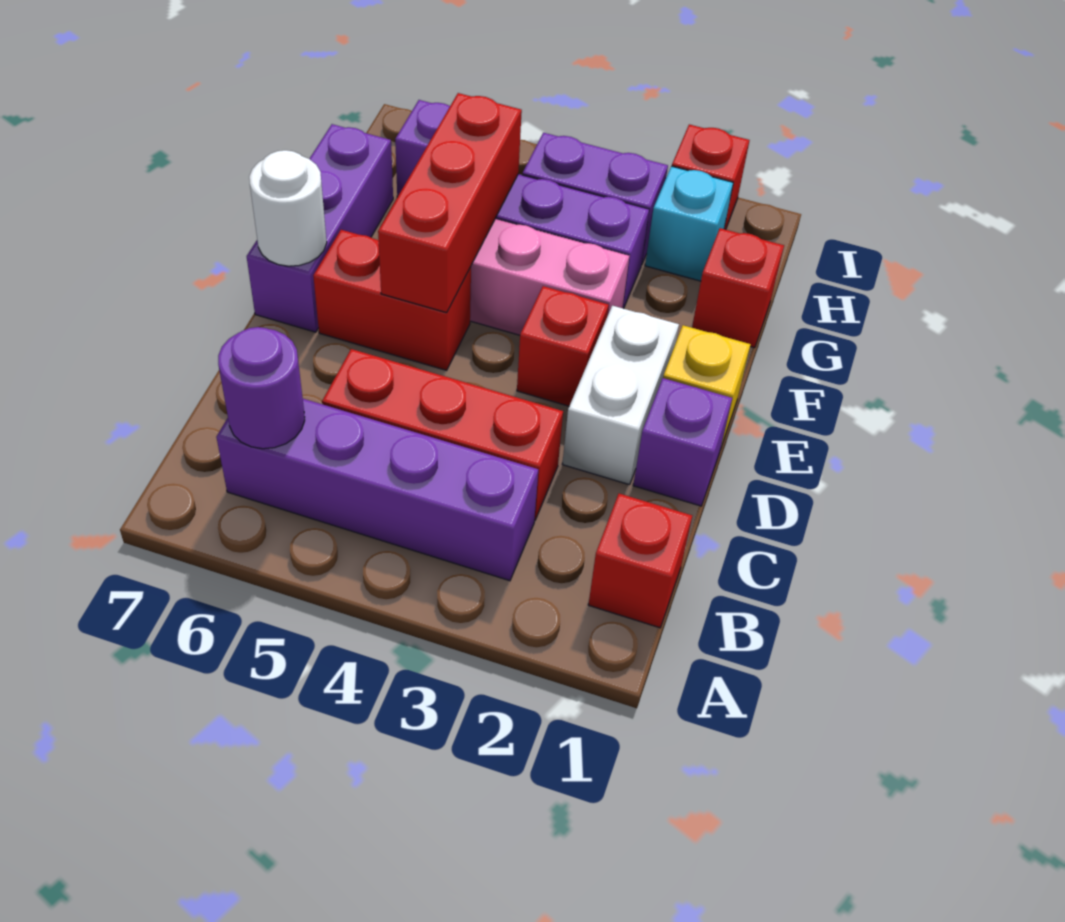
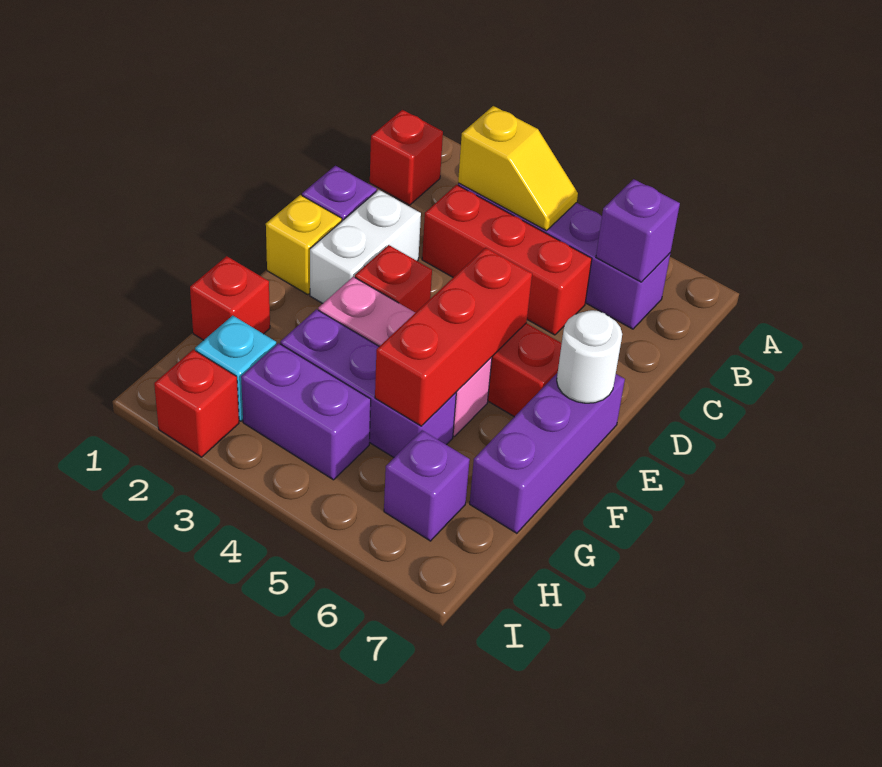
none -> yellow 1x2 slope [458,106,578,231]
purple 1x1 round brick [218,327,305,449] -> purple 1x1 brick [596,179,680,282]

